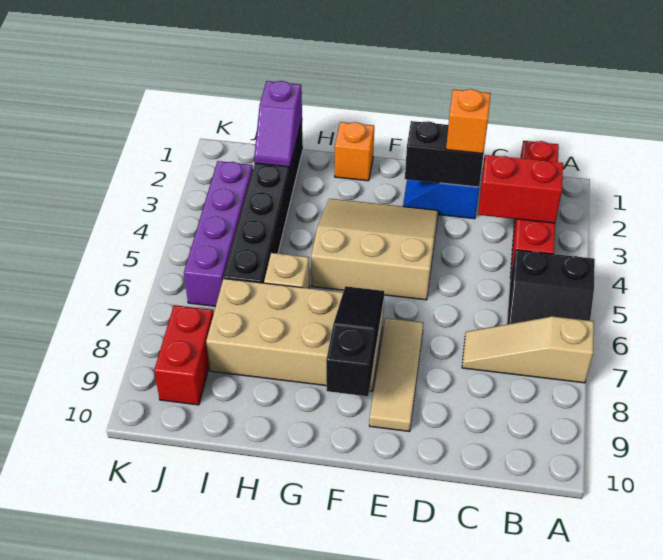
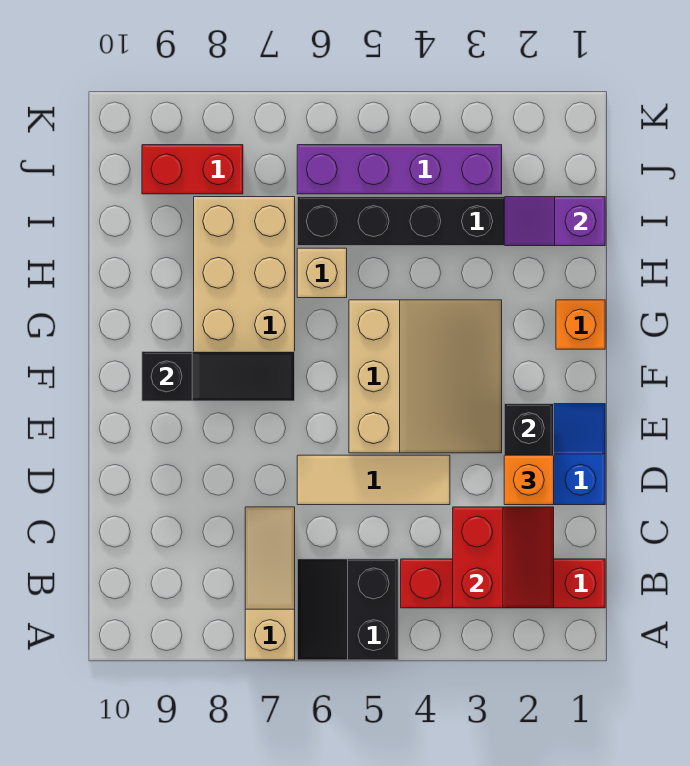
tan 1x3 tile [369,318,423,431] -> tan 1x3 tile moved to [297,455,450,505]

